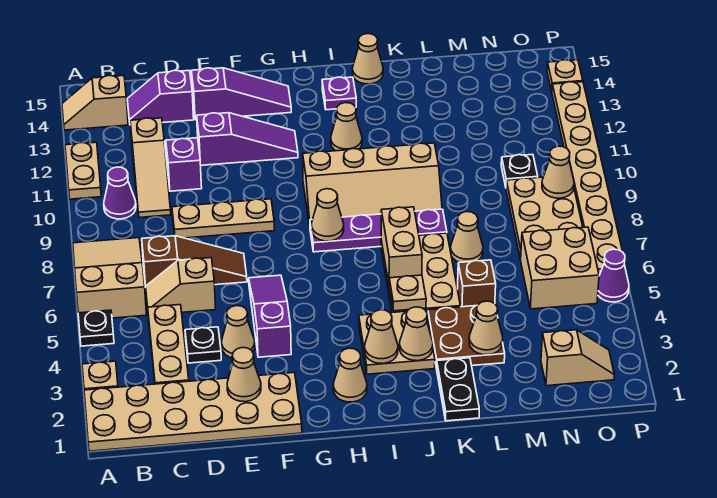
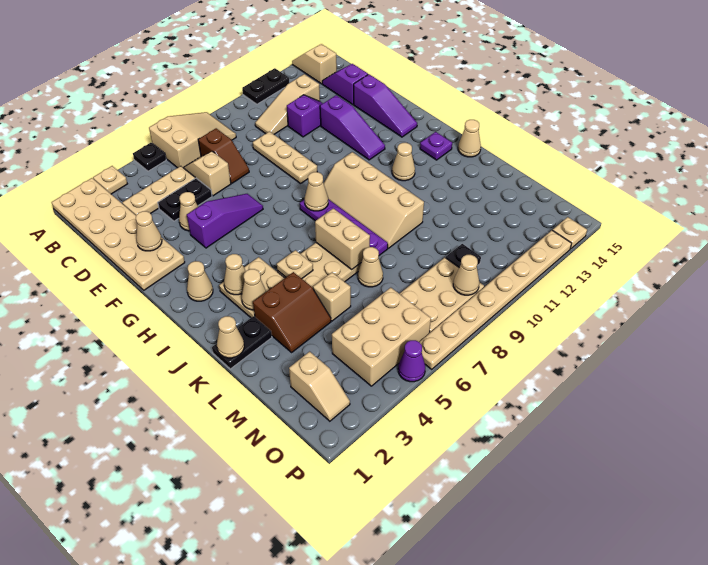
tan 1x2 plate [65,142,101,199] -> black 1x2 plate [242,68,289,104]
purple 1x1 cone [104,167,136,219] -> none
brown 1x3 slope [142,236,247,287] -> brown 1x2 slope [198,128,249,183]
black 1x1 plate [185,327,221,363] -> black 1x2 plate [158,178,212,221]
tan 1x2 brick [381,207,422,283] -> tan 1x2 brick turned to [315,208,370,269]
brown 2x2 plate [428,305,505,368] -> brown 2x2 slope [253,272,331,352]
tan 1x1 cone [469,301,503,355] -> tan 1x1 cone moved to [217,316,244,358]
brown 1x1 brick [458,260,496,307] -> tan 1x1 brick [313,272,351,321]
tan 2x2 brick [521,227,599,309] -> tan 2x3 brick [332,288,431,386]

